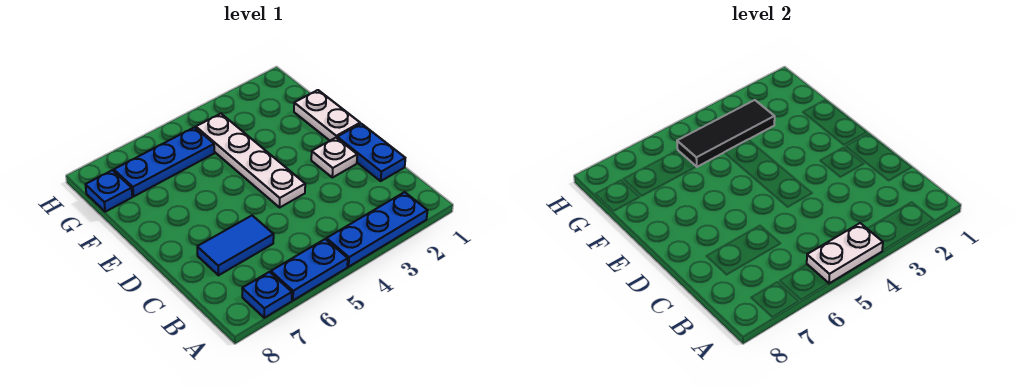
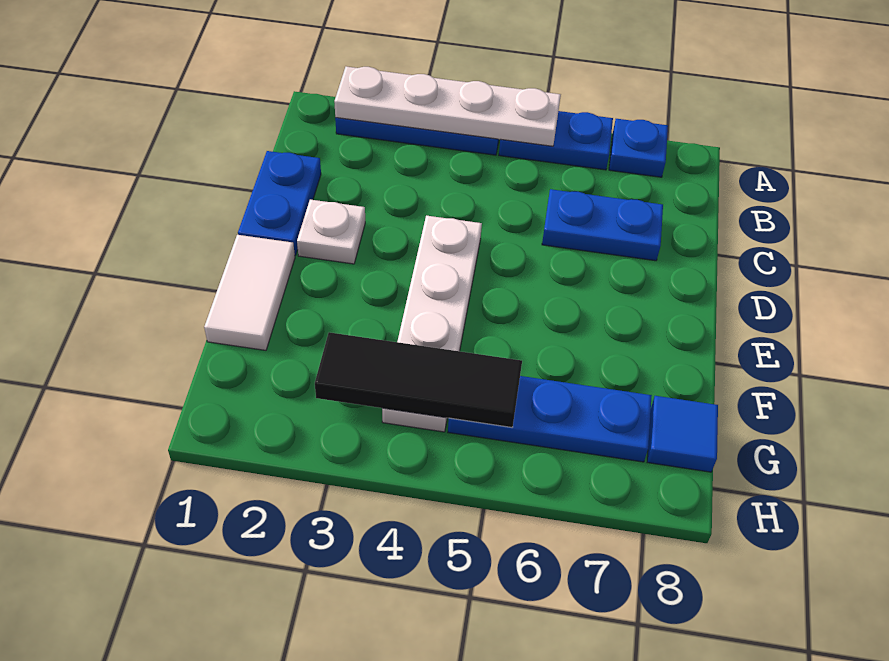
white 1x2 plate [807,223,883,283] -> white 1x4 plate [334,66,561,146]
blue 1x2 tile [197,216,274,275] -> blue 1x2 plate [542,189,663,261]
white 1x2 plate [294,90,360,141] -> white 1x2 tile [204,235,295,350]
blue 1x1 plate [86,170,132,212] -> blue 1x1 tile [647,396,718,472]

